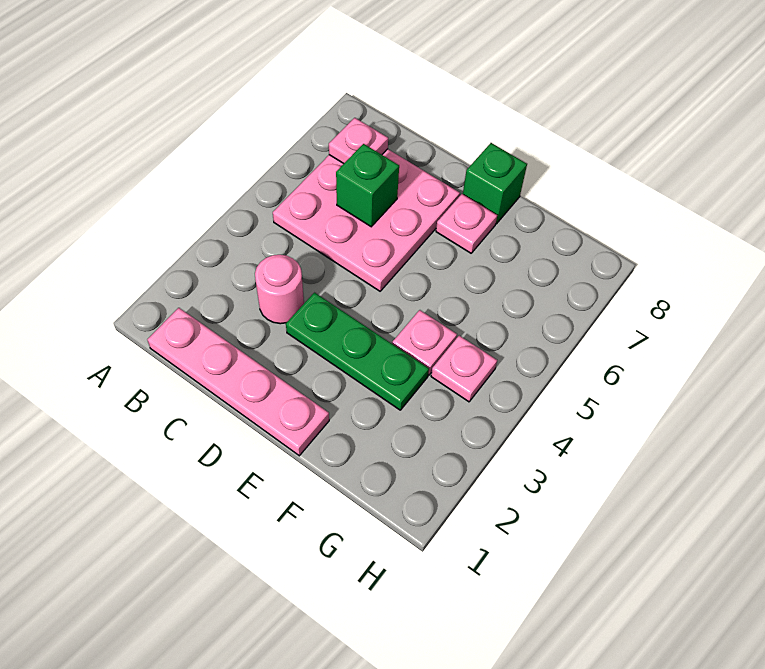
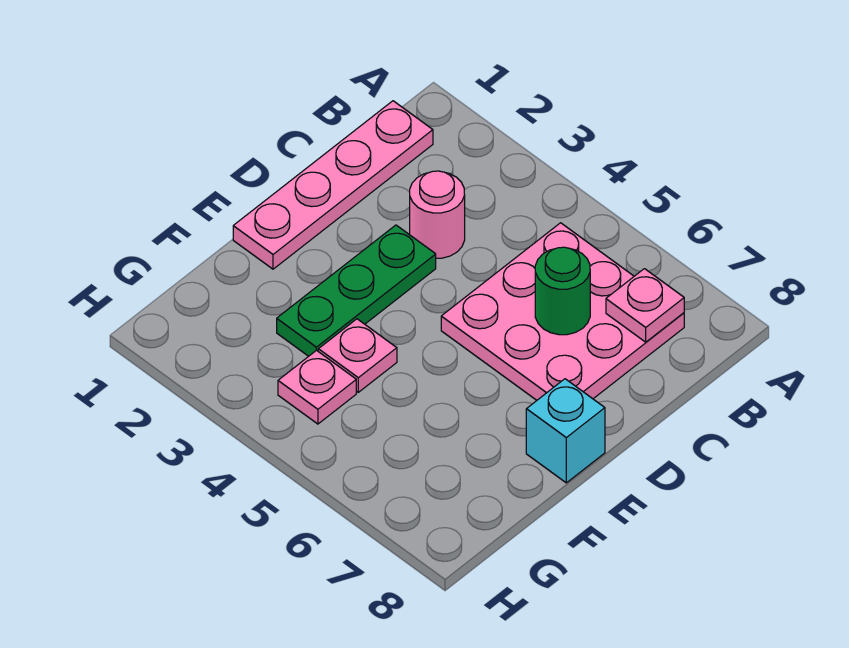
green 1x1 brick [336,144,399,227] -> green 1x1 round brick [535,247,590,335]
pink 1x1 plate [436,194,497,253] -> none
green 1x1 brick [463,143,527,224] -> cyan 1x1 brick [526,379,605,483]

